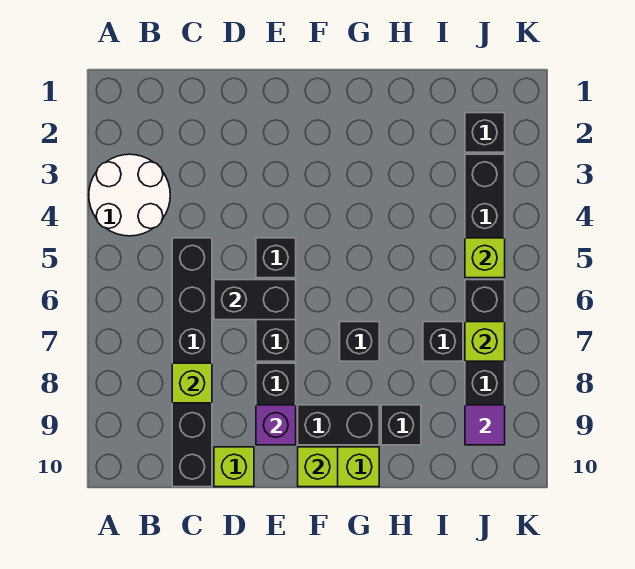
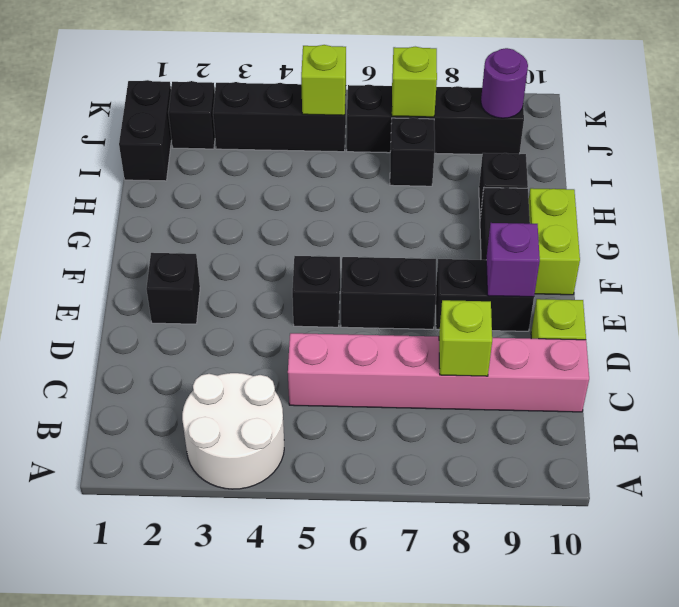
black 1x6 brick [172,238,212,487] -> pink 1x6 brick [288,333,589,412]
black 1x2 brick [214,280,296,320] -> black 1x2 brick moved to [119,80,172,181]
lime 1x1 brick [298,447,338,487] -> none
black 1x1 brick [340,322,379,361] -> black 1x1 brick moved to [146,253,200,324]
purple 1x1 tile [465,405,505,445] -> purple 1x1 round brick [481,48,528,118]

